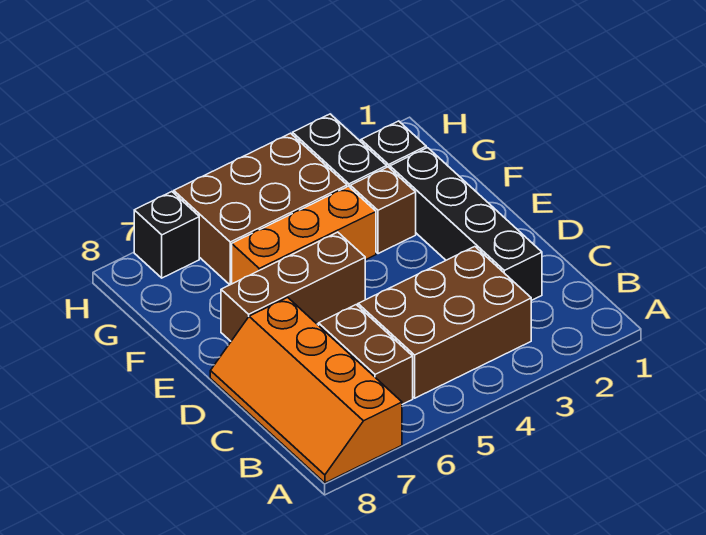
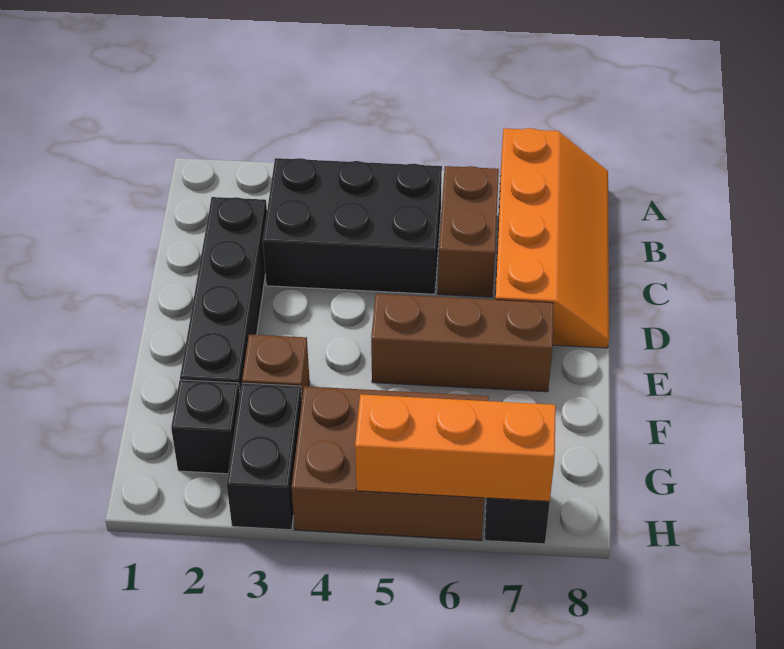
brown 2x3 brick [358,247,531,398] -> black 2x3 brick [263,158,442,294]
orange 1x3 brick [232,186,376,284] -> orange 1x3 brick moved to [355,394,556,502]

